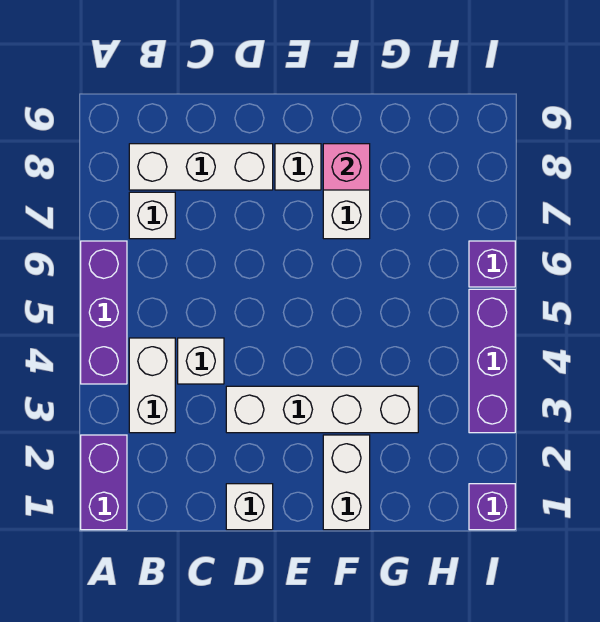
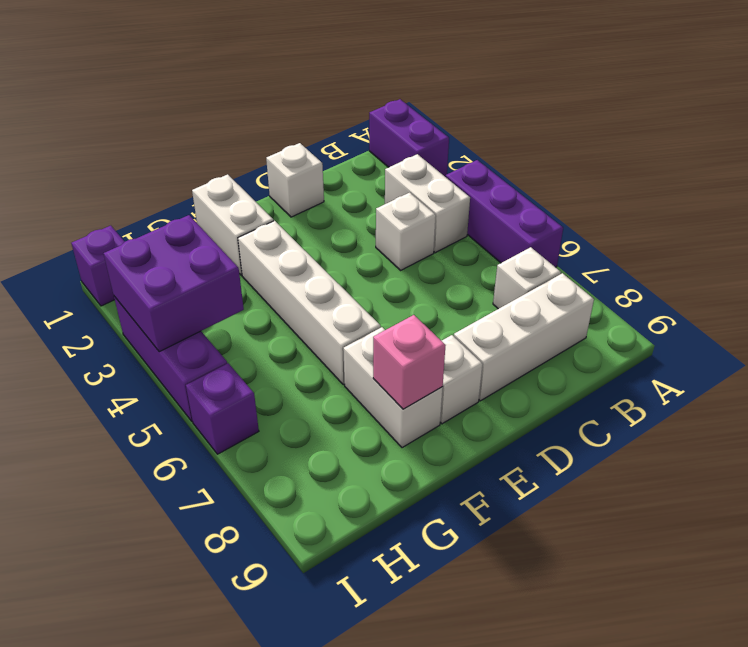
white 1x4 brick [226,386,418,433] -> white 1x4 brick turned to [238,221,381,385]
none -> purple 2x2 brick [104,215,244,352]

